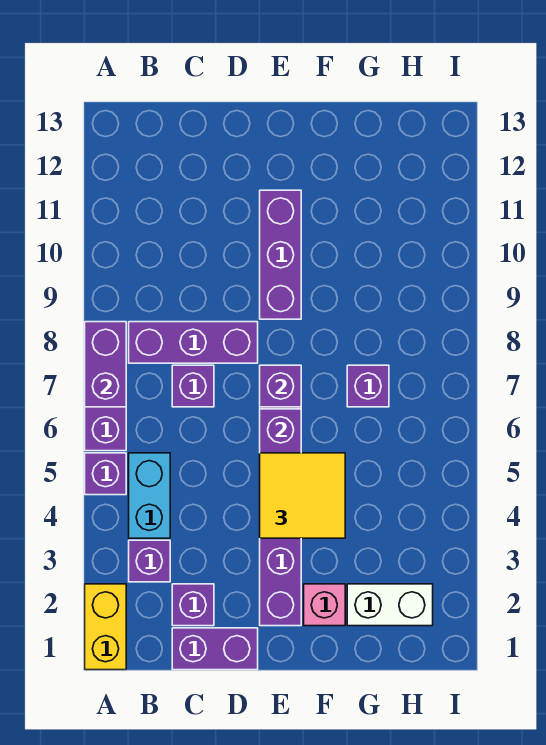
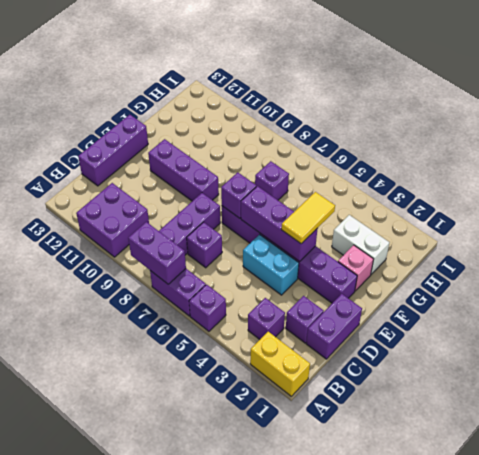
none -> purple 2x2 brick [76,183,149,257]
cyan 1x2 brick [129,453,170,538] -> cyan 1x2 brick moved to [243,234,299,295]
none -> purple 1x3 brick [78,115,148,186]
yellow 2x2 tile [260,453,345,538] -> yellow 1x2 tile [281,192,335,244]
white 1x2 brick [347,584,433,626] -> white 1x2 brick turned to [332,215,389,274]

